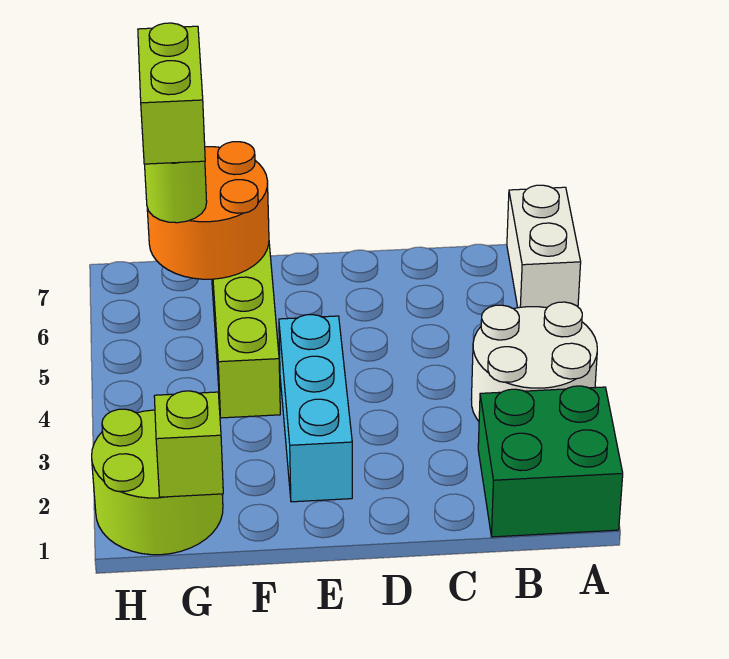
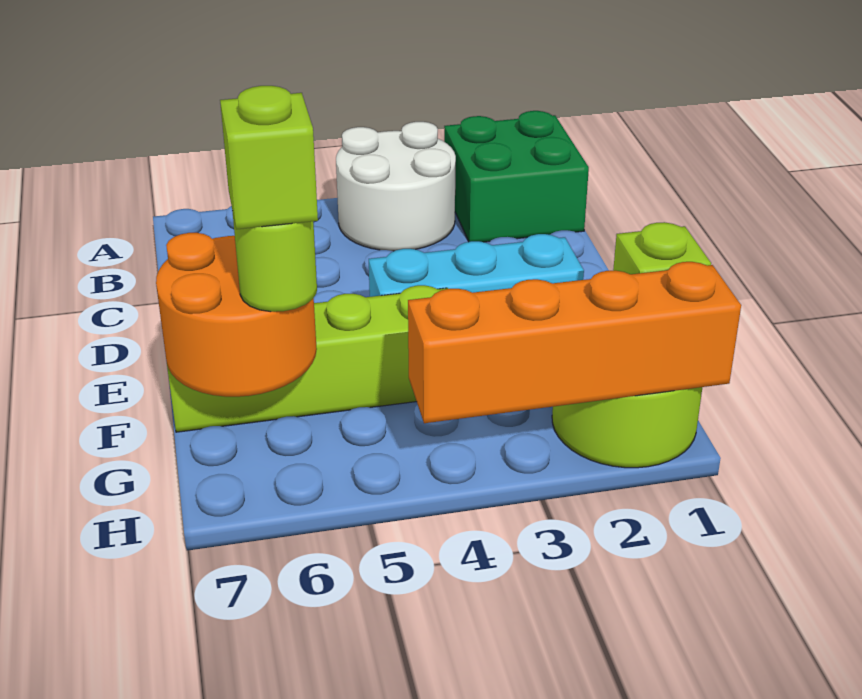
white 1x2 brick [507,185,581,308] -> none
lime 1x2 brick [138,23,205,164] -> lime 1x1 brick [220,86,318,229]
none -> orange 1x4 brick [408,262,741,423]

